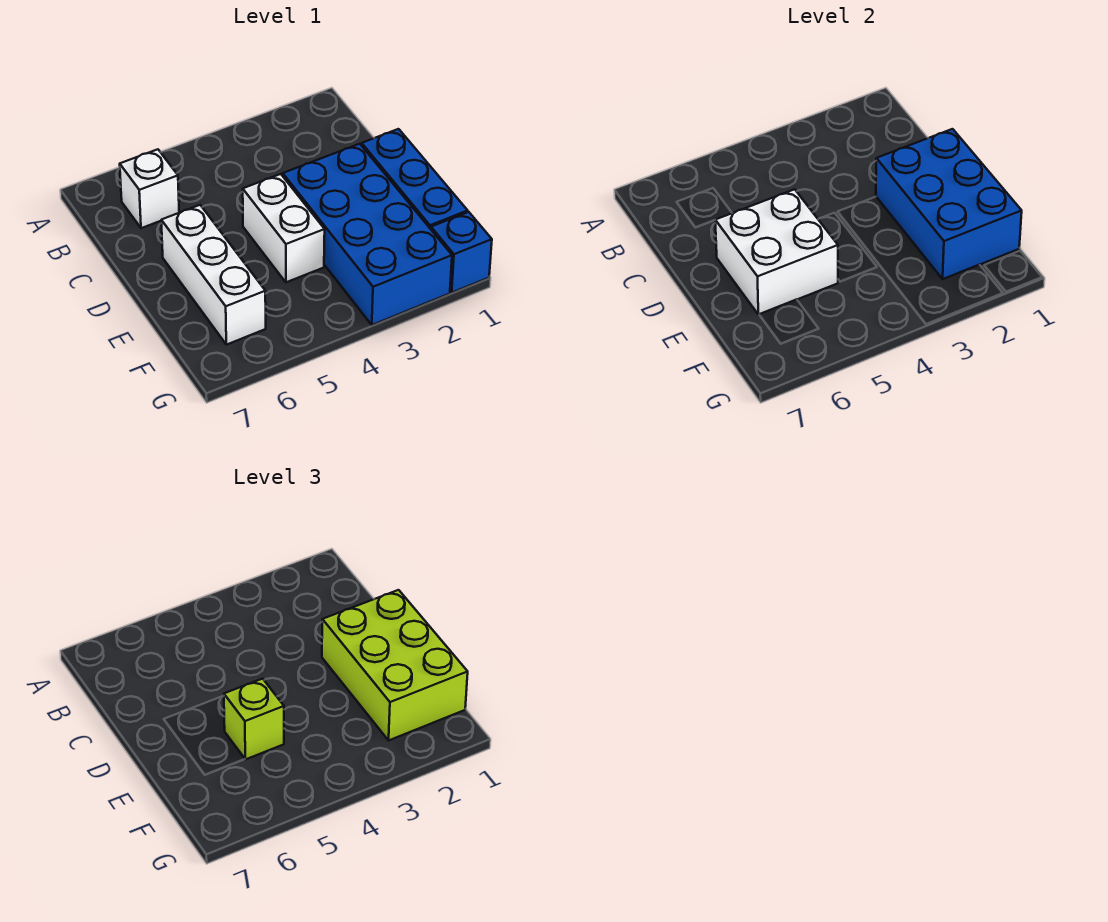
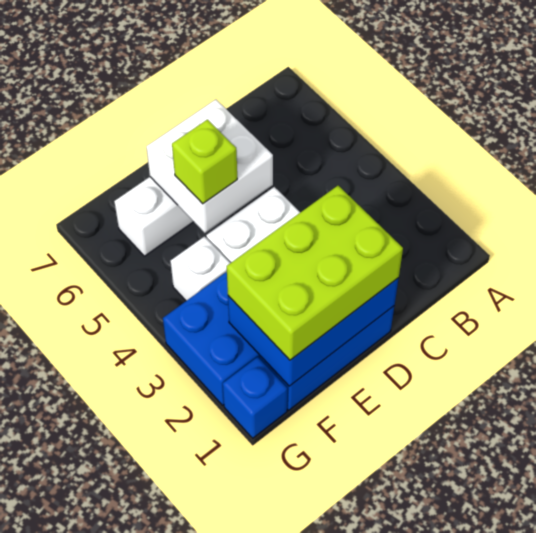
white 1x1 brick [120,149,179,228] -> white 1x1 brick moved to [171,237,230,301]

